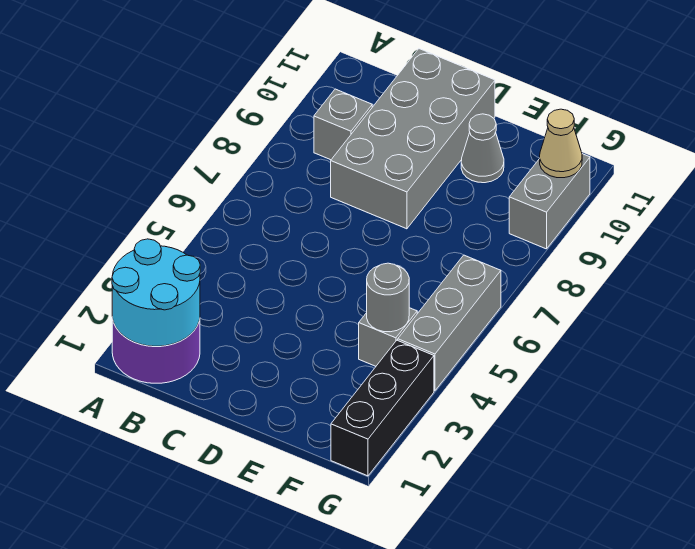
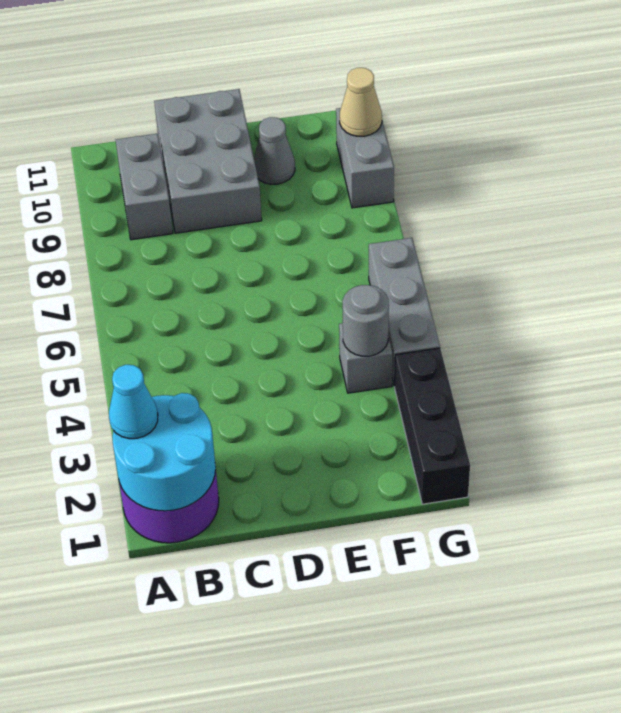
none -> cyan 1x1 cone [109,365,158,439]
grey 1x1 brick [314,89,372,160] -> grey 1x2 brick [116,134,173,240]
grey 2x4 brick [331,49,495,229] -> grey 2x3 brick [154,89,262,233]

